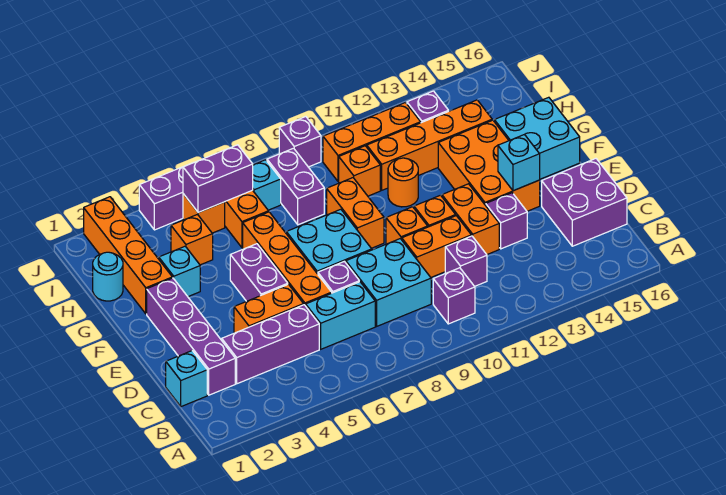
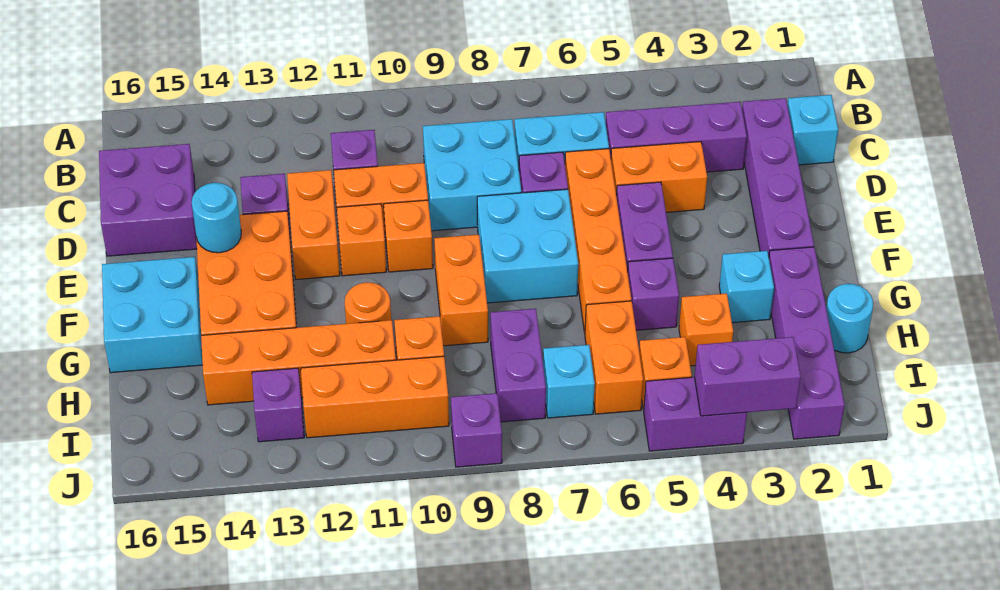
purple 1x1 brick [433,268,475,324] -> purple 1x1 brick moved to [628,258,679,330]
cyan 1x1 brick [498,134,540,191] -> cyan 1x1 round brick [192,183,241,253]
orange 1x4 brick [84,197,172,314] -> purple 1x4 brick [769,247,845,439]
purple 1x2 brick [183,145,253,213] -> purple 1x2 brick moved to [694,337,801,416]

